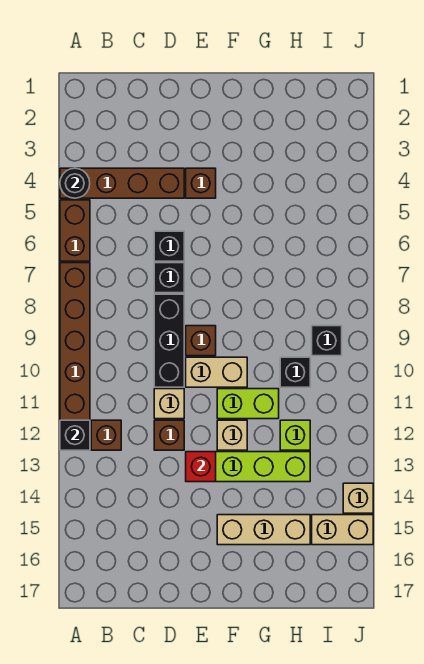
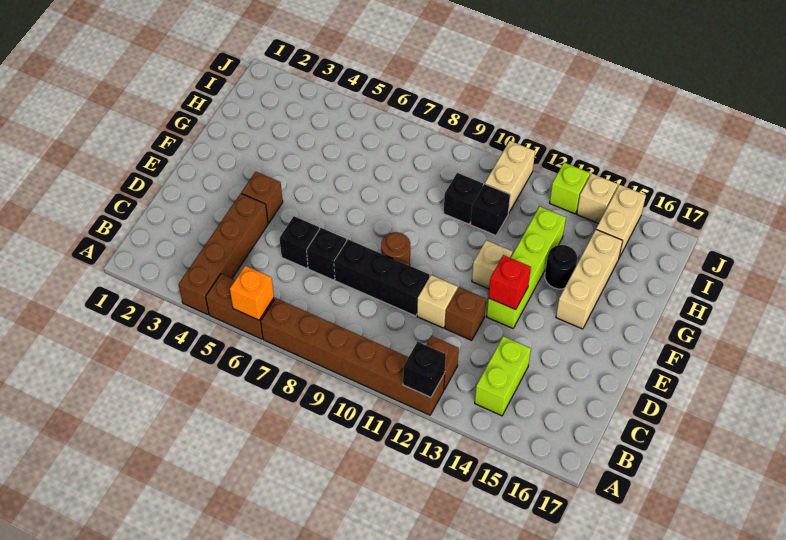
black 1x1 round brick [60,168,90,198] -> black 1x1 round brick moved to [545,245,577,289]
none -> orange 1x1 brick [230,266,274,320]
brown 1x1 brick [186,326,216,356] -> brown 1x1 round brick [381,232,410,266]
tan 1x2 brick [186,357,247,387] -> tan 1x2 brick moved to [485,141,535,213]
lime 1x2 brick [217,389,279,419] -> lime 1x2 brick moved to [475,336,531,416]
lime 1x1 brick [280,420,310,450] -> lime 1x1 brick moved to [550,163,590,214]
black 1x1 brick [312,326,342,356] -> black 1x1 brick moved to [470,184,510,235]

